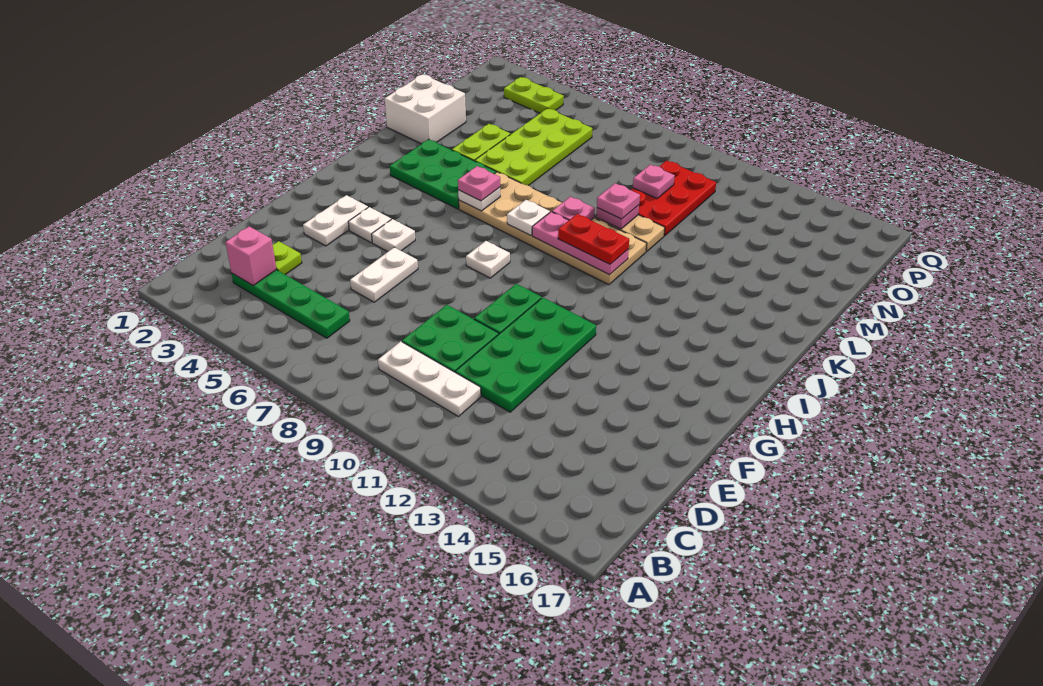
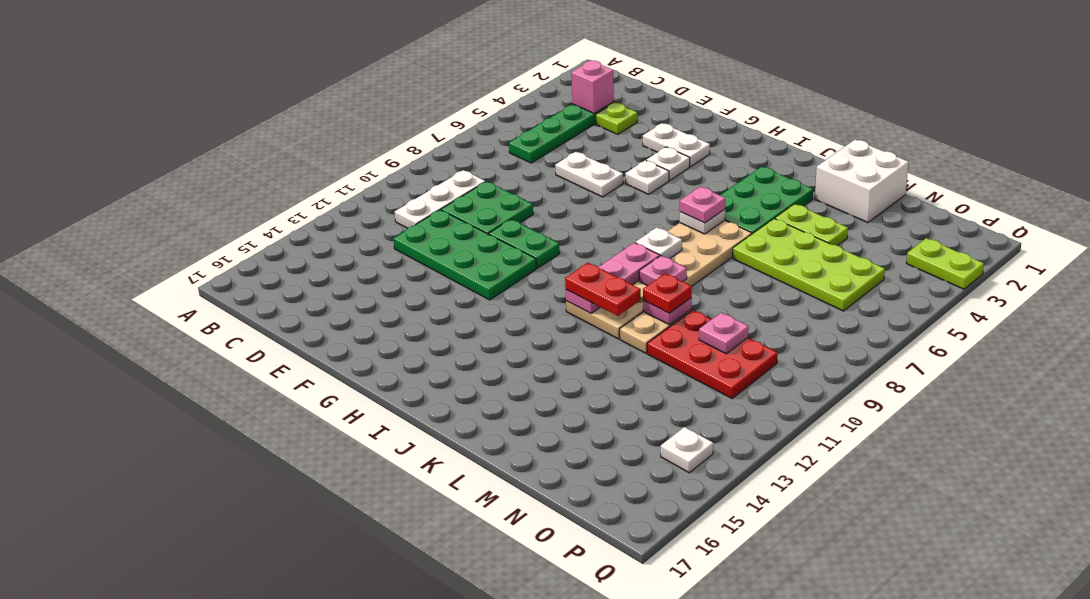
white 1x1 plate [466,241,510,278] -> white 1x1 plate moved to [661,427,713,473]
red 1x2 plate [558,214,629,264] -> red 1x2 plate turned to [565,263,641,316]
pink 1x1 plate [597,183,640,219] -> red 1x1 plate [643,273,692,313]
lime 1x2 plate [504,77,564,113] -> lime 1x2 plate turned to [907,238,984,289]

